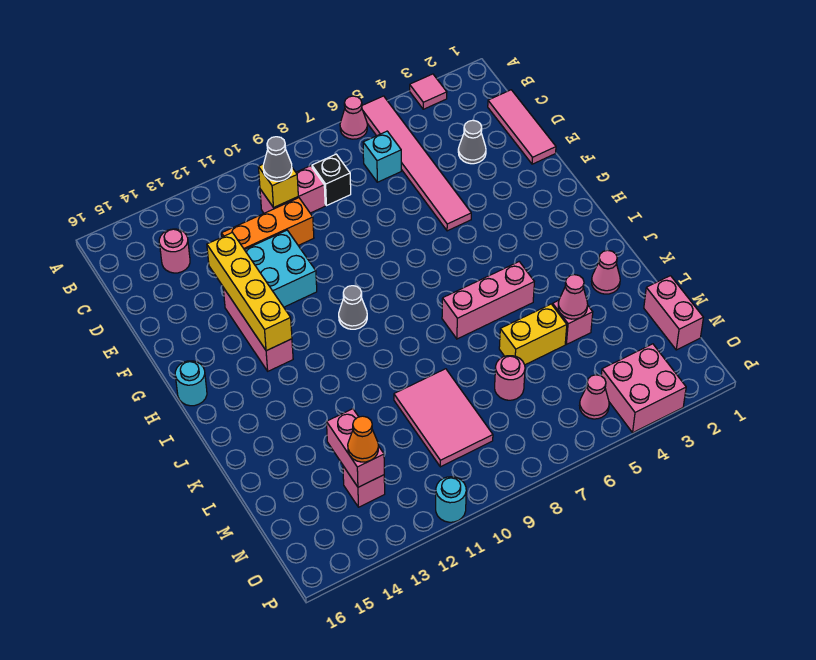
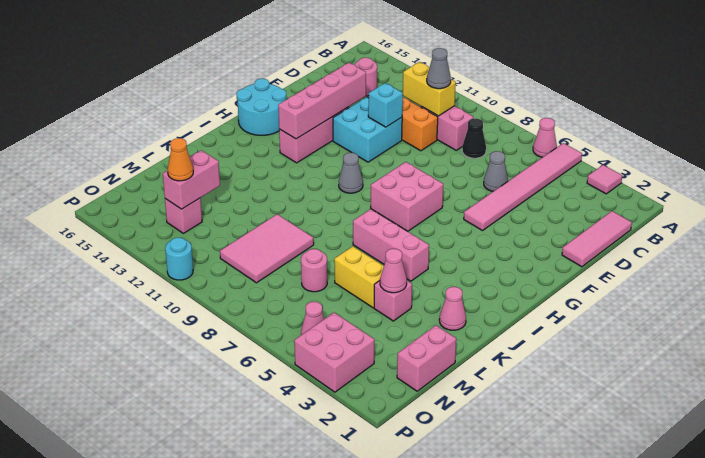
cyan 1x1 brick [363,131,401,182] -> cyan 1x1 brick moved to [368,83,403,127]
black 1x1 brick [312,154,351,206] -> black 1x1 cone [462,118,486,158]
yellow 1x1 brick [259,164,298,208] -> yellow 1x2 brick [403,62,456,116]
grey 1x1 cone [458,120,486,164] -> grey 1x1 cone moved to [484,151,508,191]
yellow 1x4 brick [207,233,292,351] -> pink 1x4 brick [278,63,366,139]
none -> pink 2x2 brick [371,162,443,231]
cyan 1x1 round brick [175,361,207,406] -> cyan 2x2 round brick [237,79,286,135]

